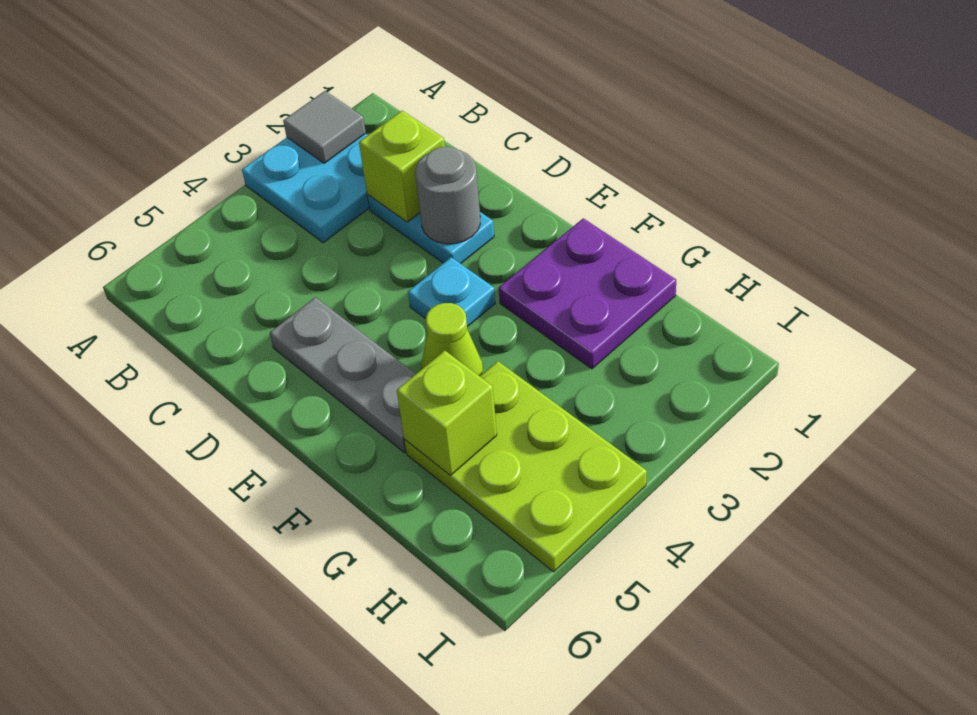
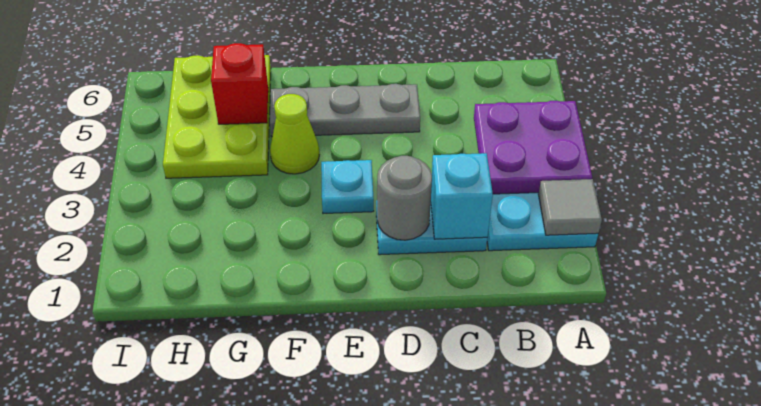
lime 1x1 brick [359,111,445,222] -> cyan 1x1 brick [431,153,493,239]
purple 2x2 plate [499,218,676,369] -> purple 2x2 plate moved to [474,101,592,194]
lime 2x3 plate [405,361,647,572] -> lime 2x3 plate turned to [163,55,271,178]
lime 1x1 brick [397,351,497,475] -> red 1x1 brick [211,43,268,124]

